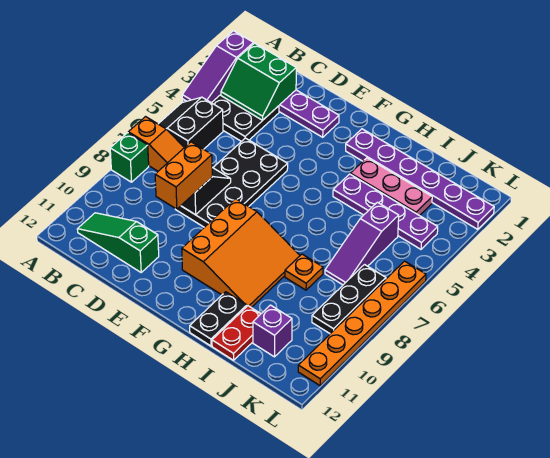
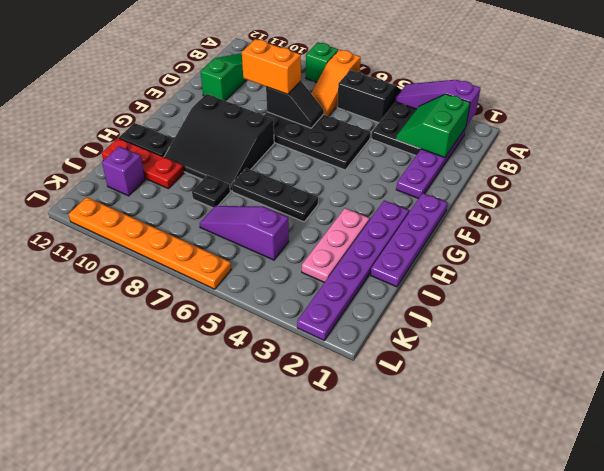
orange 3x3 slope [182,199,300,308] -> black 3x3 slope [164,94,274,191]
purple 1x4 plate [333,174,438,249] -> purple 1x4 plate moved to [371,193,448,287]
orange 1x1 plate [285,254,323,290] -> black 1x1 plate [192,175,230,208]
red 1x2 plate [212,306,261,360] -> red 1x3 plate [102,138,184,189]
black 1x3 plate [312,265,386,334] -> black 1x3 plate moved to [232,168,318,222]

